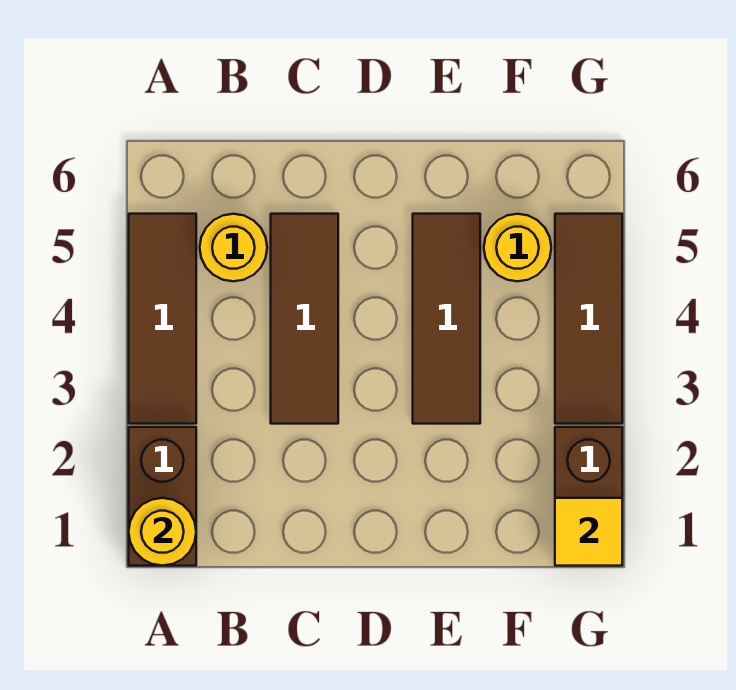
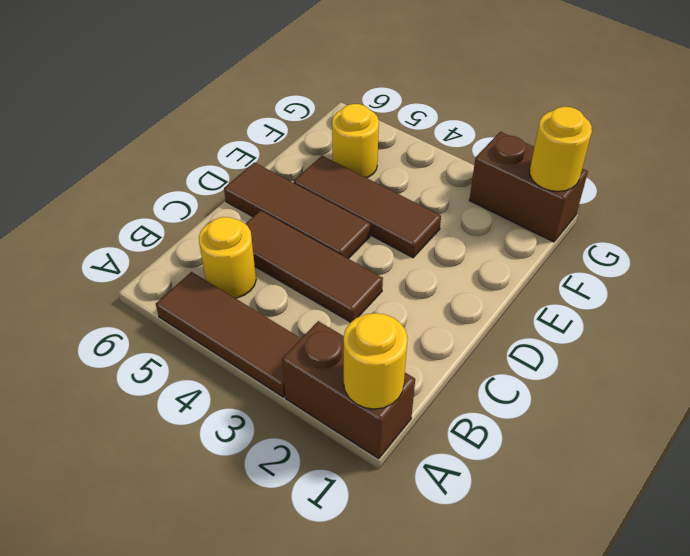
yellow 1x1 tile [555,498,622,566] -> yellow 1x1 round brick [530,107,592,191]
brown 1x3 tile [555,214,622,424] -> brown 1x3 tile moved to [224,163,370,259]

